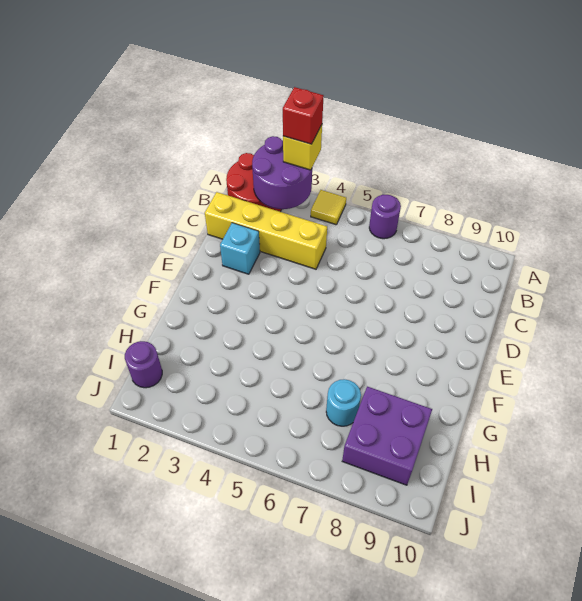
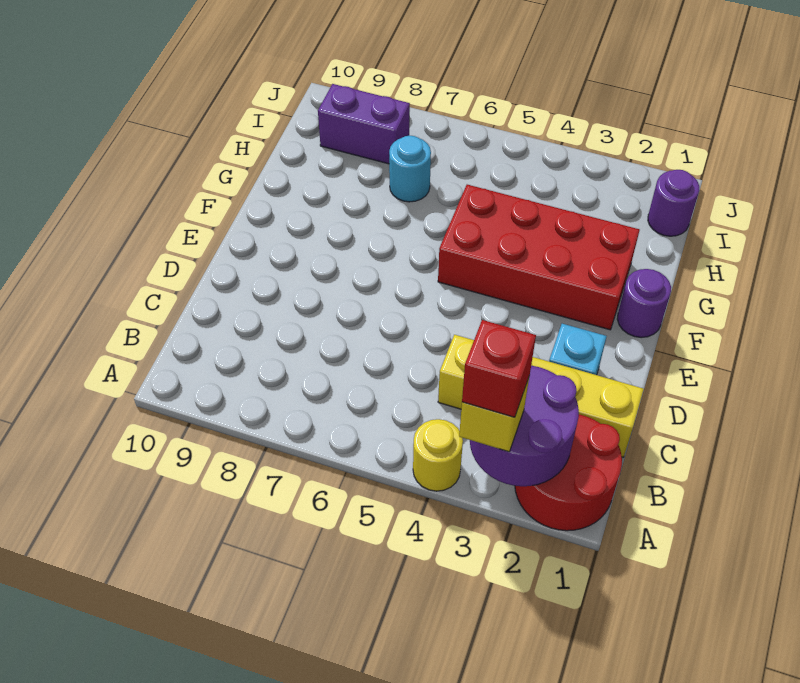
yellow 1x1 tile [311,190,346,225] -> yellow 1x1 round brick [413,419,463,491]
purple 1x1 round brick [369,195,401,239] -> purple 1x1 round brick moved to [617,269,671,338]
none -> red 2x4 brick [438,185,639,330]
purple 2x2 brick [342,387,432,485] -> purple 1x2 brick [318,84,410,164]

